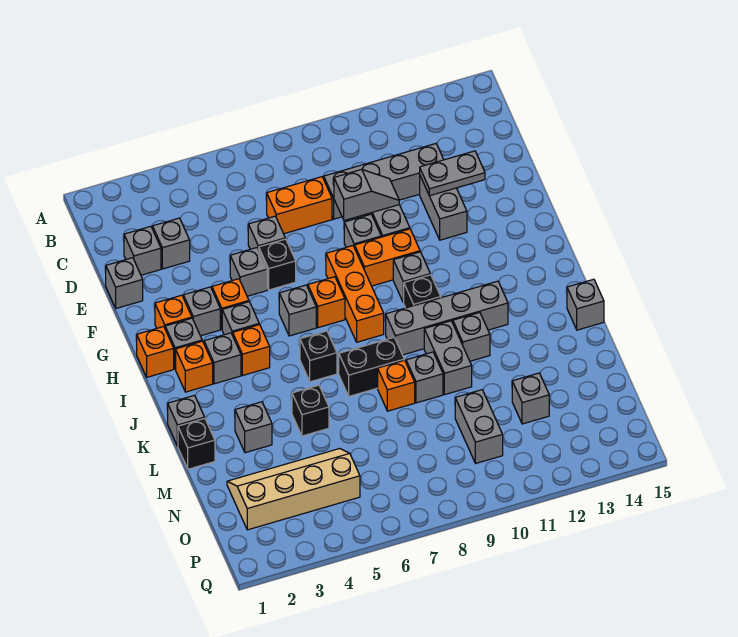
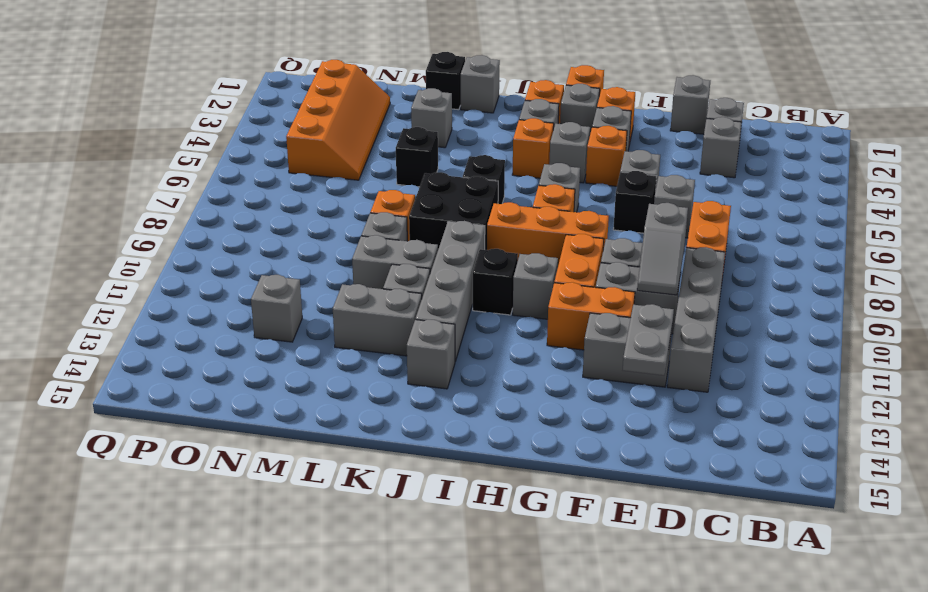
none -> orange 1x2 brick [547,282,635,350]
black 1x2 brick [339,338,404,396] -> black 2x2 brick [409,172,498,250]
grey 1x1 brick [567,279,604,330] -> grey 1x1 brick moved to [407,320,455,389]
tan 2x4 slope [227,449,360,530] -> orange 2x4 slope [286,60,390,180]
grey 1x2 brick [455,390,503,463] -> grey 1x2 brick moved to [333,284,422,356]

